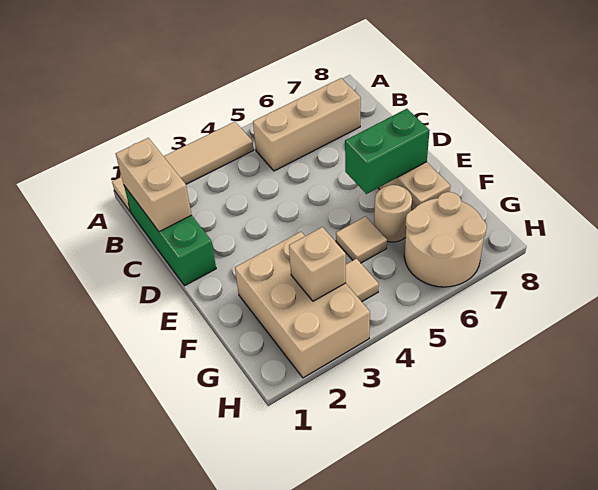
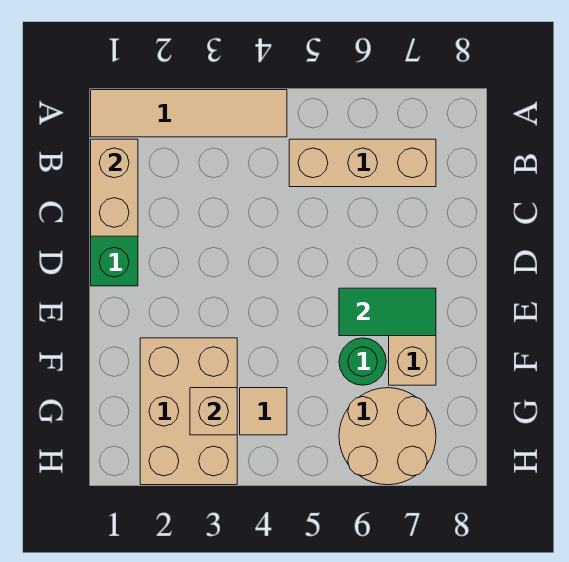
green 1x2 brick [345,109,430,194] -> green 1x2 tile [339,288,436,336]
tan 1x1 tile [336,216,387,263] -> none
tan 1x1 round brick [374,185,412,242] -> green 1x1 round brick [339,338,386,385]

